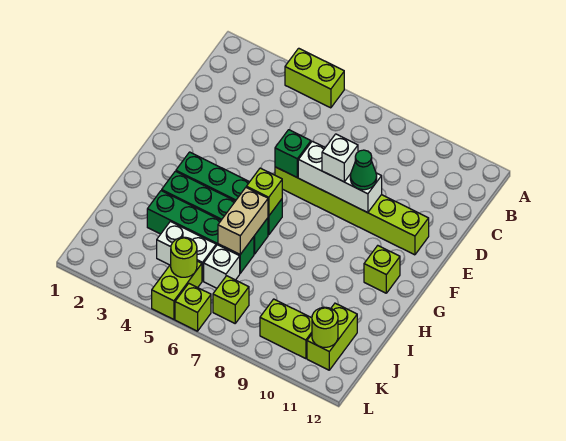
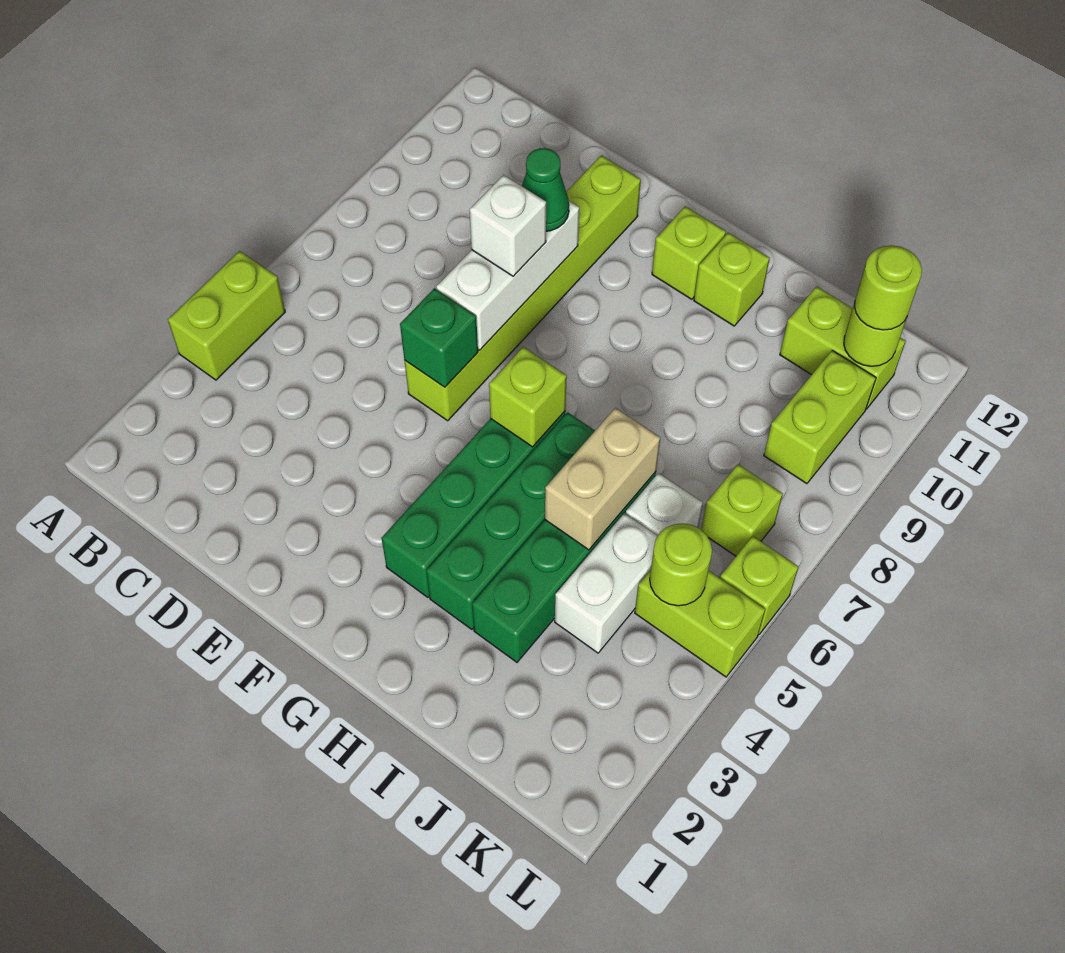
tan 1x2 brick [218,188,268,254] -> tan 1x2 brick turned to [545,408,660,550]
none -> lime 1x1 brick [694,233,770,326]
none -> lime 1x1 round brick [854,245,922,330]

